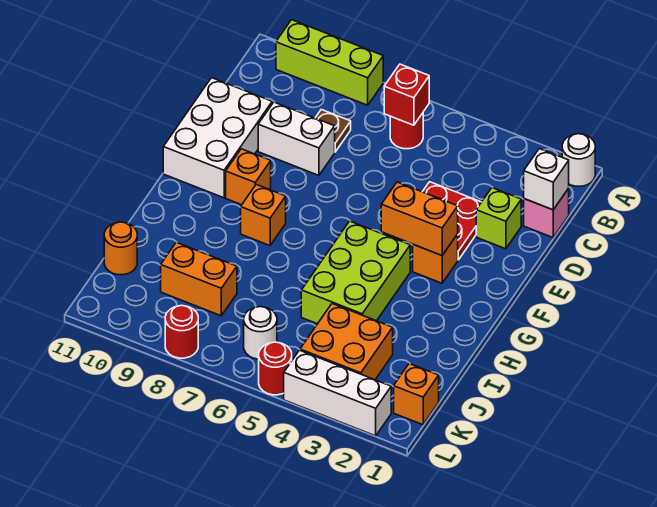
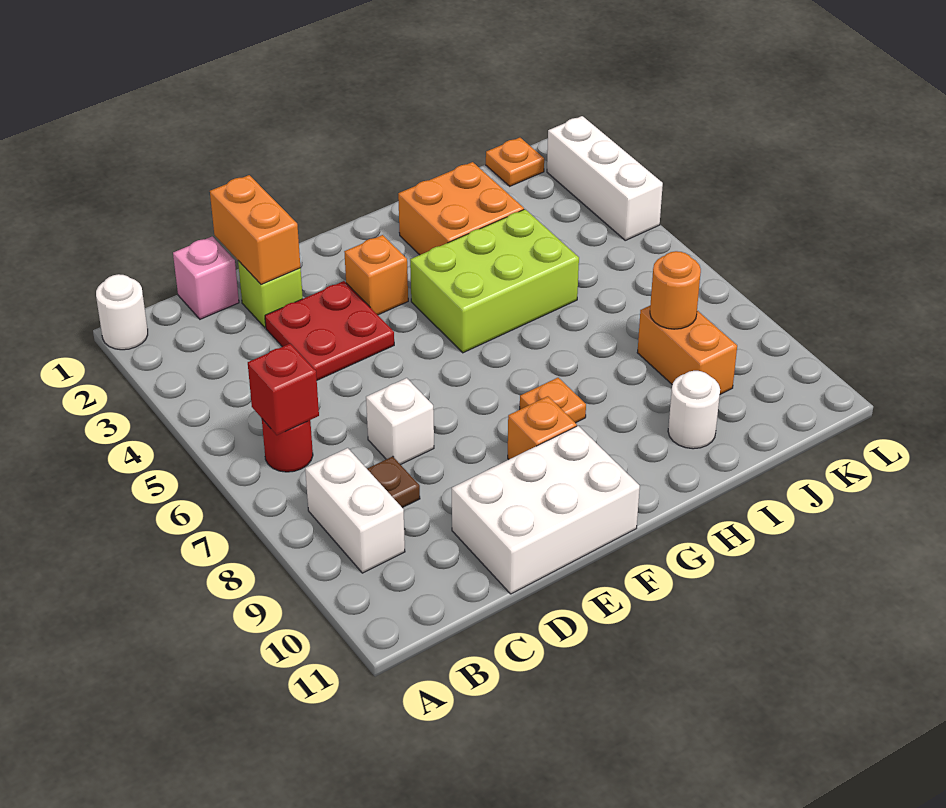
lime 1x3 brick [276,20,383,105] -> none
white 1x1 brick [524,149,569,210] -> white 1x1 brick moved to [366,378,434,465]
white 1x2 brick [258,102,335,175] -> white 1x2 brick moved to [305,448,405,573]
orange 1x2 brick [381,182,458,256] -> orange 1x2 brick moved to [210,175,300,284]
orange 1x1 brick [241,185,286,246] -> orange 1x1 plate [520,378,586,423]
orange 2x2 brick [300,304,393,380] -> orange 2x2 brick moved to [398,162,524,255]
orange 1x1 round brick [104,222,137,275] -> orange 1x1 round brick moved to [650,251,701,329]
orange 1x1 brick [394,364,439,425] -> orange 1x1 plate [486,138,544,186]
white 1x1 round brick [244,307,277,359] -> white 1x1 round brick moved to [668,371,720,449]
red 1x1 round brick [259,342,292,395] -> none
red 1x1 round brick [165,305,198,358] -> none

